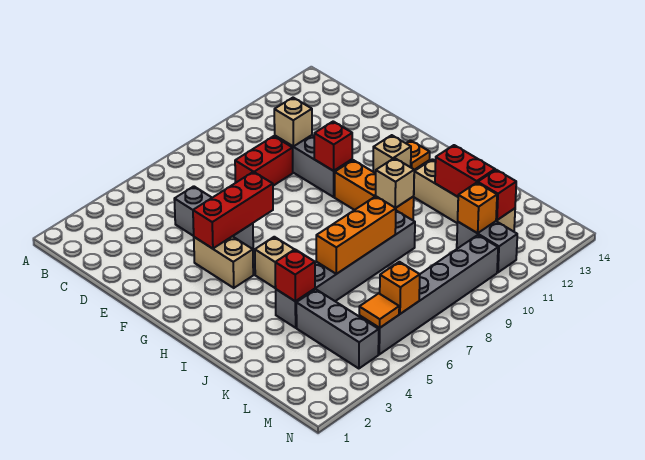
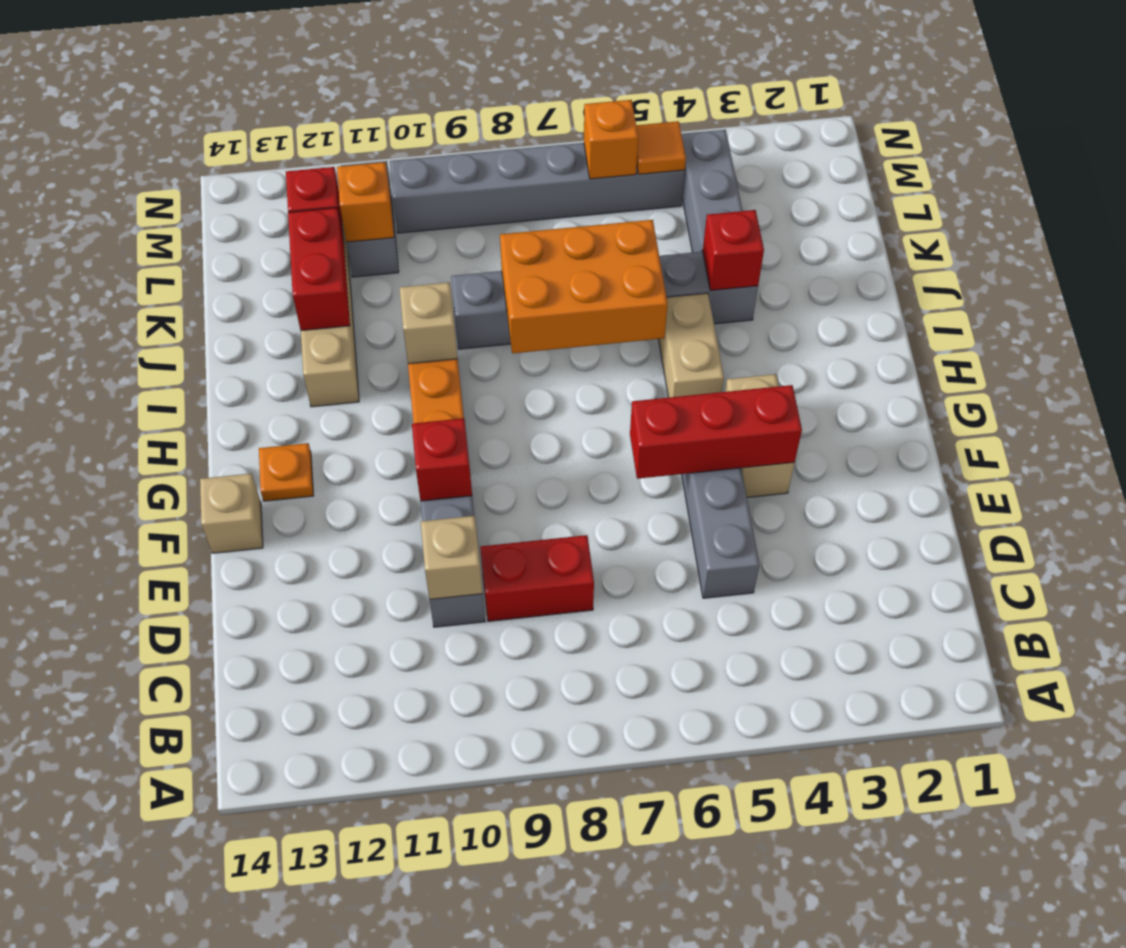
tan 1x1 brick [373,135,411,173] -> tan 1x1 brick moved to [200,473,263,553]
orange 1x3 brick [316,196,396,274] -> orange 2x3 brick [500,220,668,353]

